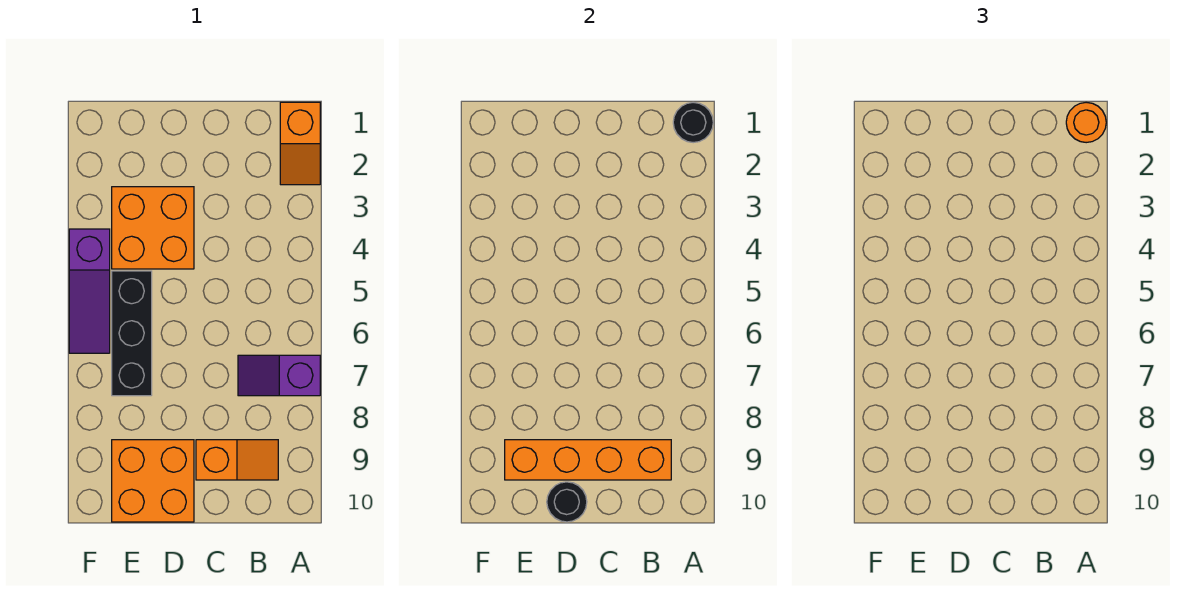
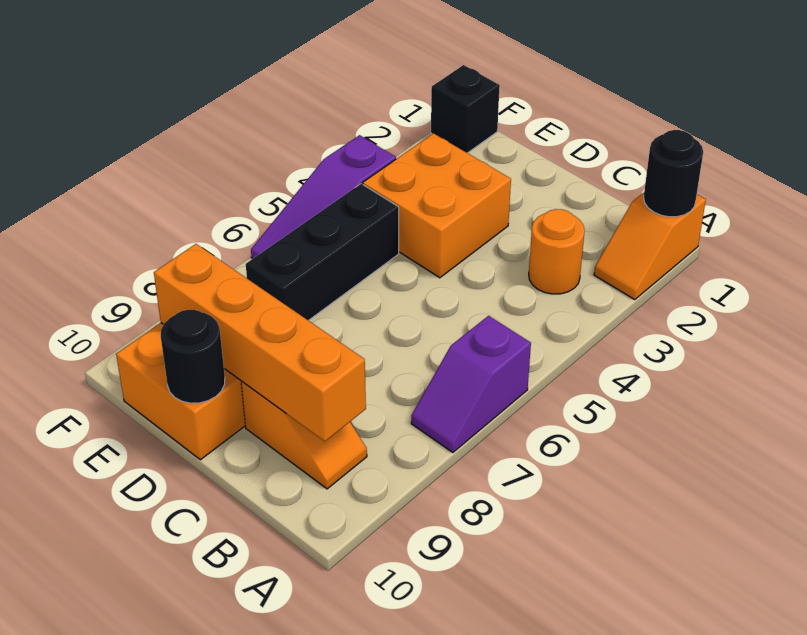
orange 1x1 round brick [1066,102,1106,143] -> orange 1x1 round brick moved to [529,209,585,294]
purple 1x2 slope [238,355,320,396] -> purple 1x2 slope turned to [411,316,531,453]
none -> black 1x1 brick [431,65,500,153]

